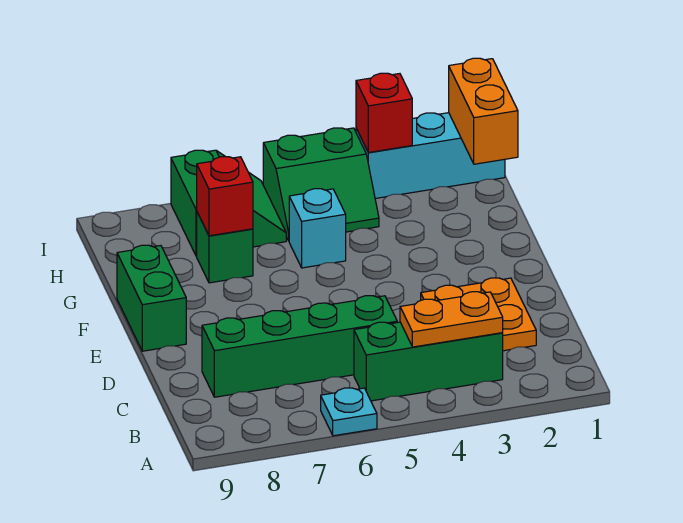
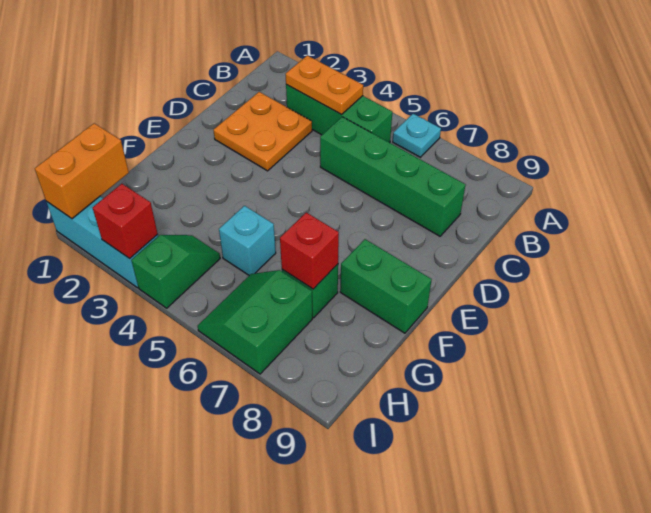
green 1x2 brick [117,245,186,351] -> green 1x2 brick turned to [340,239,432,333]
green 2x2 slope [263,128,379,241] -> green 1x2 slope [131,235,220,308]

